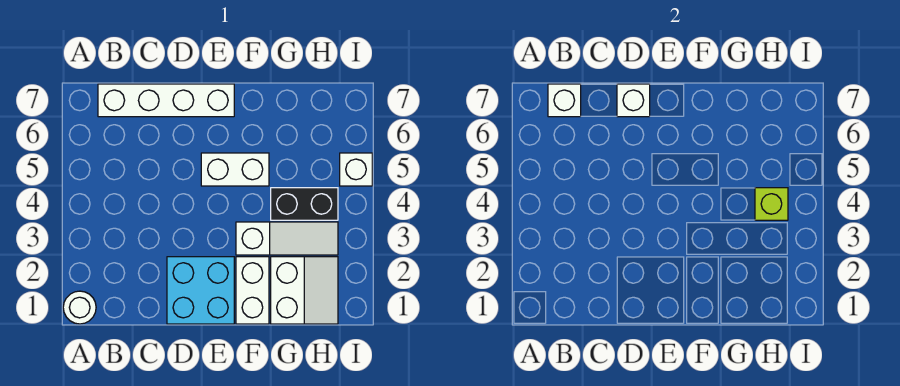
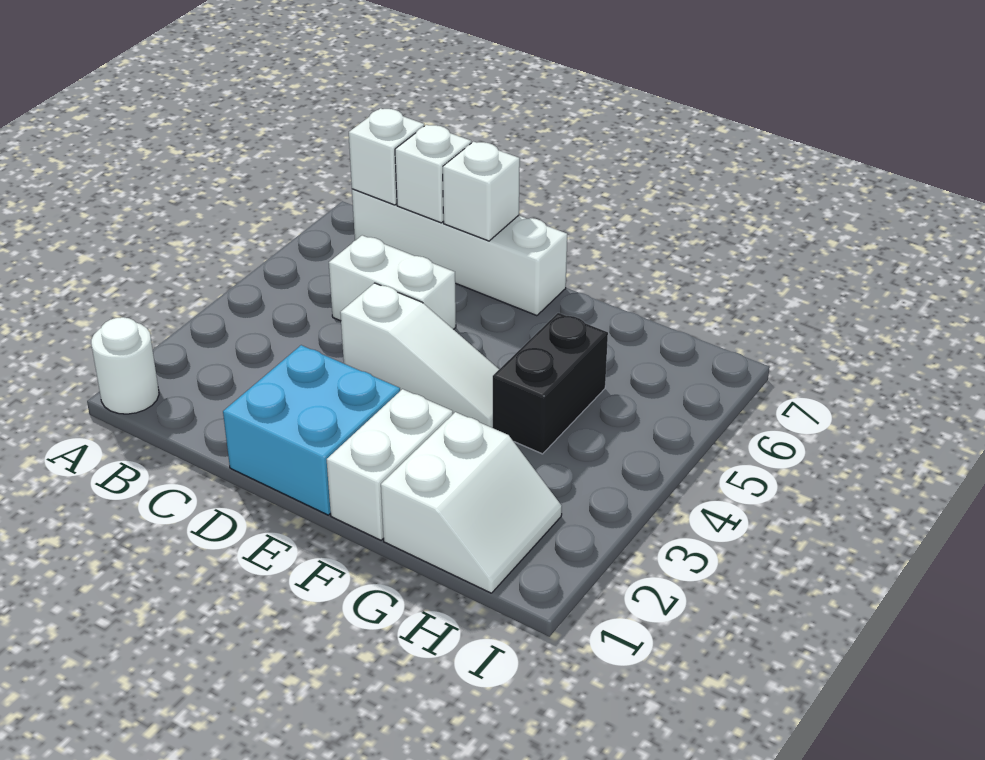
white 1x2 brick [201,153,269,186] -> white 1x2 brick moved to [329,235,456,329]
white 1x3 slope [236,222,338,255] -> white 1x3 slope moved to [340,283,499,428]
black 1x2 brick [271,188,338,220] -> black 1x2 brick turned to [493,313,608,454]
lime 1x1 brick [755,188,788,220] -> none
white 1x1 brick [340,153,372,186] -> white 1x1 brick moved to [395,125,471,223]

